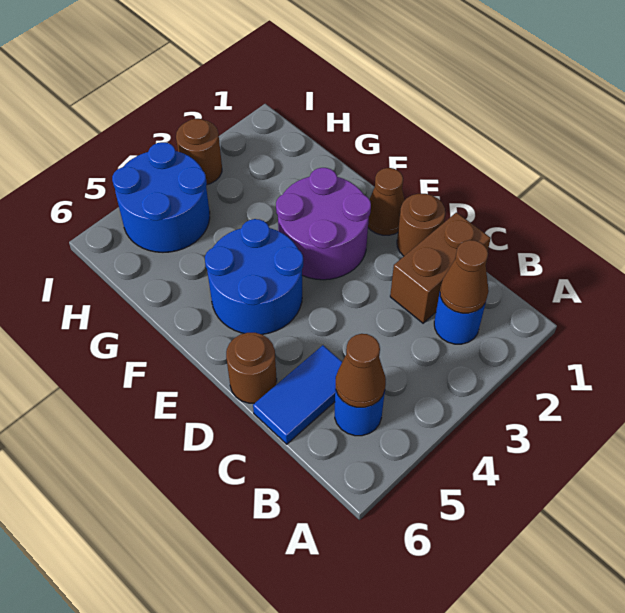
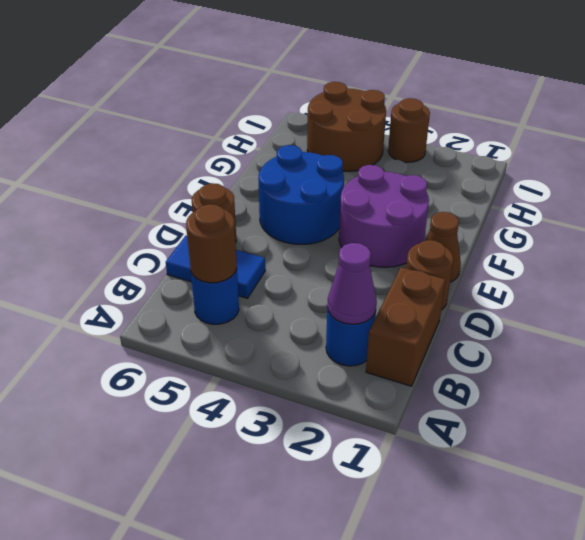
brown 1x1 cone [440,240,489,313] -> purple 1x1 cone [328,243,377,324]
brown 1x1 cone [336,334,386,407] -> brown 1x1 round brick [186,204,237,283]
brown 1x2 brick [390,212,491,323] -> brown 1x2 brick turned to [366,267,446,386]
blue 2x2 round brick [112,142,210,252] -> brown 2x2 round brick [307,82,386,171]

